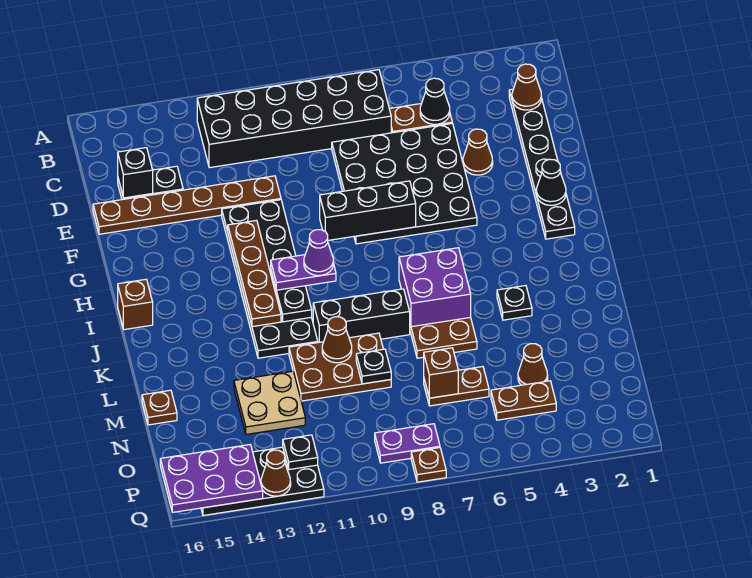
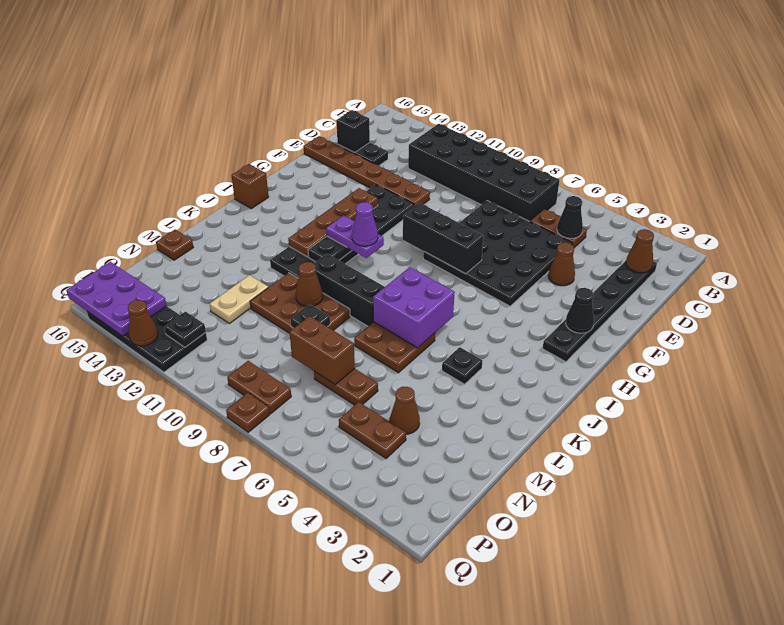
tan 2x2 plate [234,371,305,434] -> tan 1x2 plate [210,275,268,323]
brown 1x1 brick [424,348,458,398] -> brown 1x2 brick [290,316,355,385]
purple 1x2 plate [375,424,440,463] -> brown 1x2 plate [227,361,291,414]

